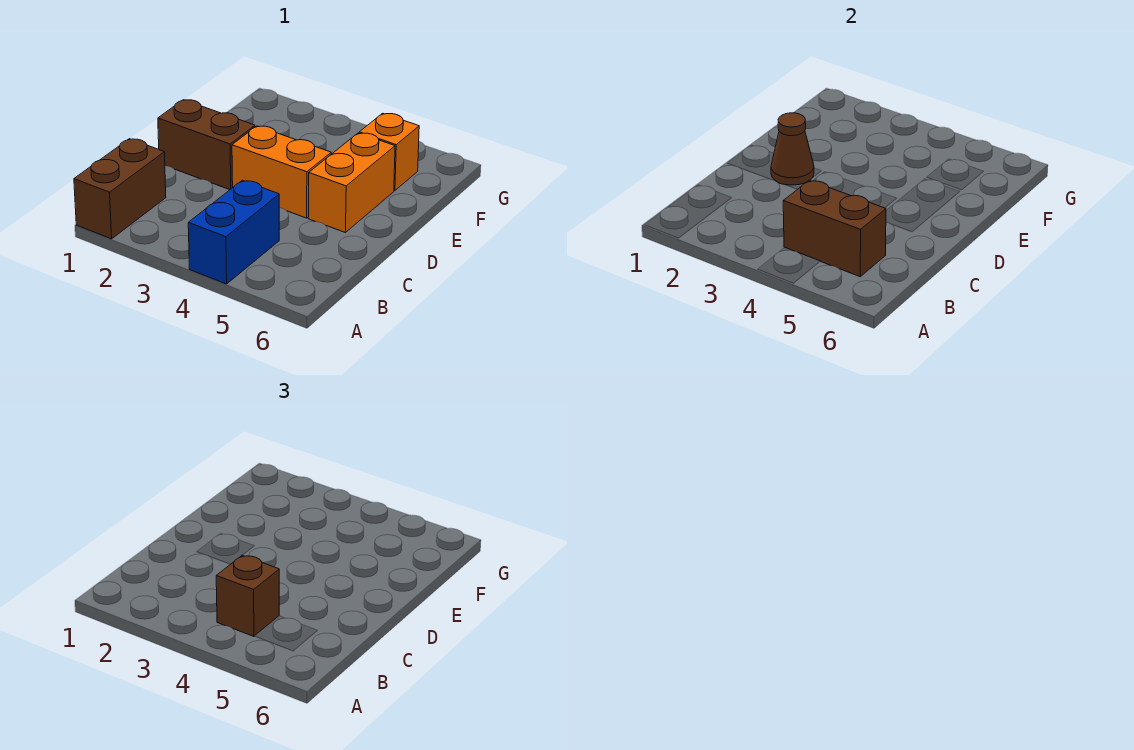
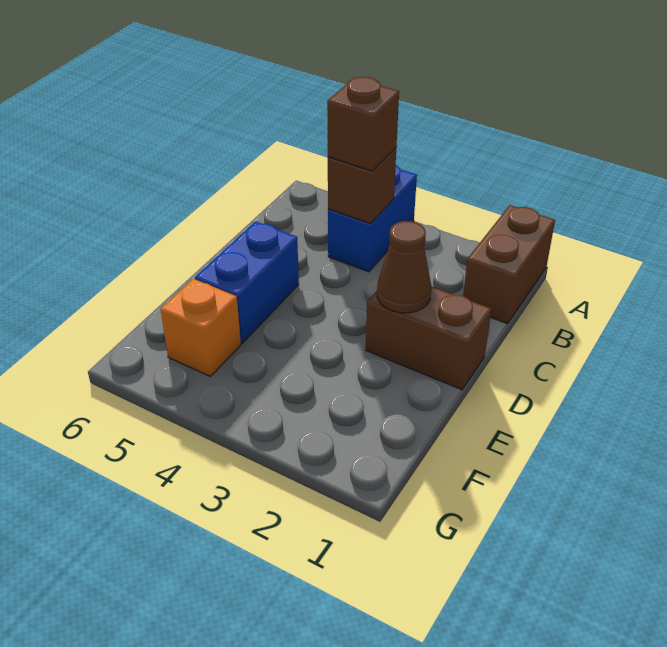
brown 1x2 brick [783,180,886,277] -> brown 1x1 brick [328,148,396,223]
orange 1x2 brick [232,126,331,218] -> none
orange 1x2 brick [308,133,395,233] -> blue 1x2 brick [195,221,299,343]

